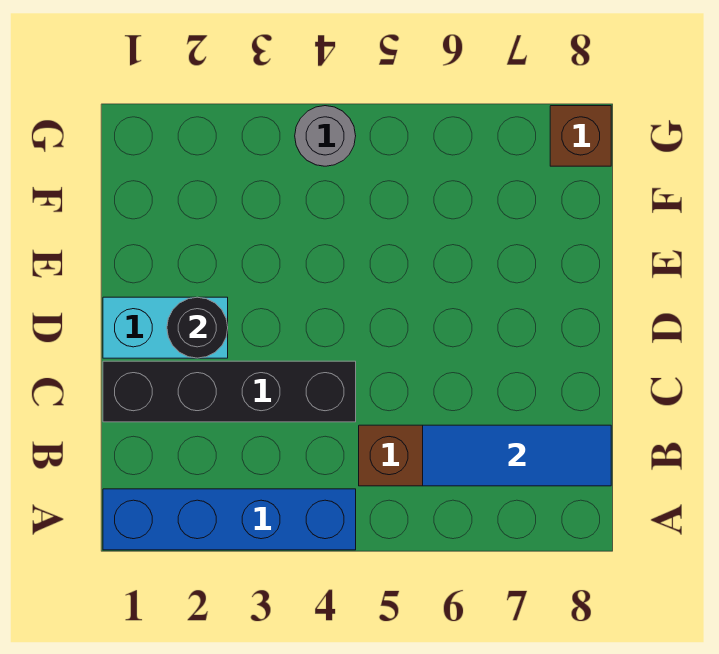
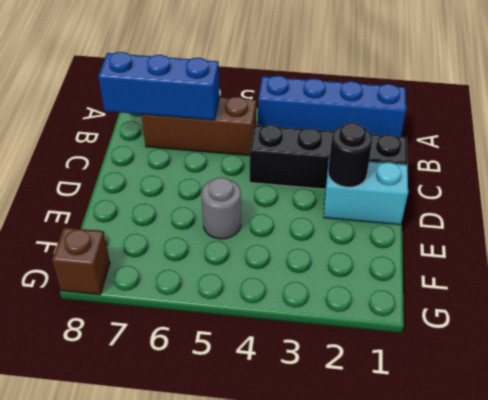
blue 1x3 tile [423,425,611,486] -> blue 1x3 brick [98,52,220,120]
grey 1x1 round brick [295,106,356,166] -> grey 1x1 round brick moved to [202,177,241,239]

